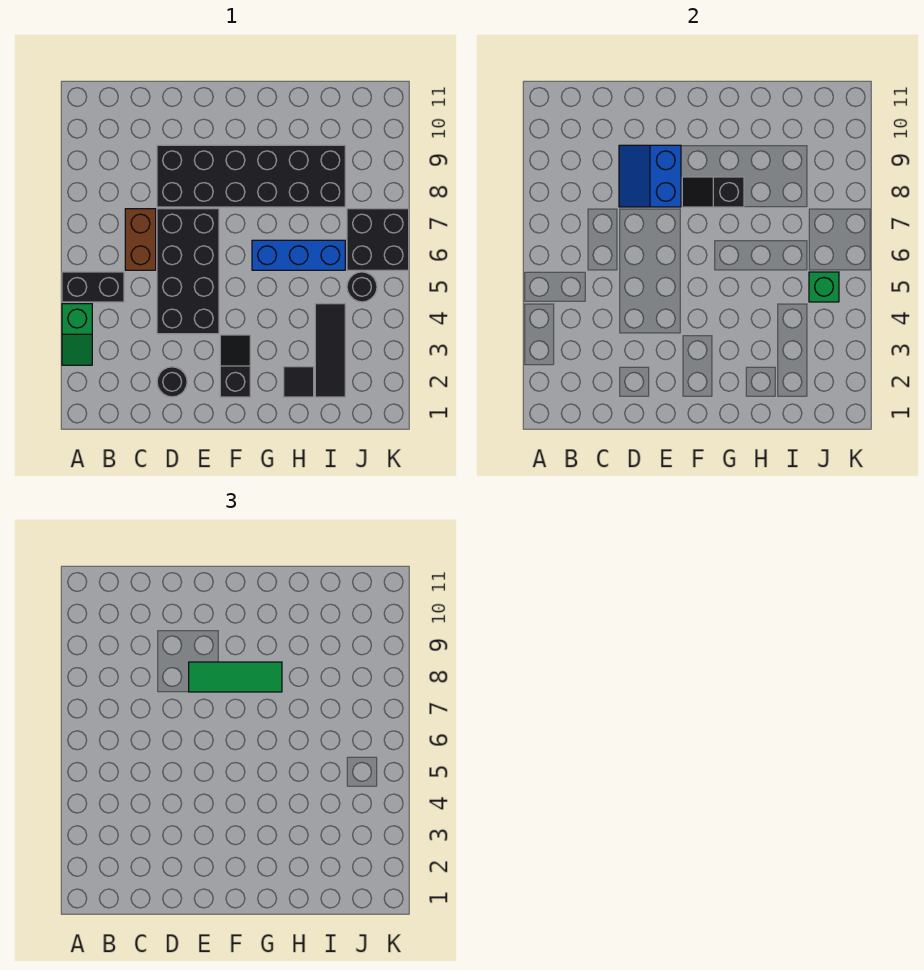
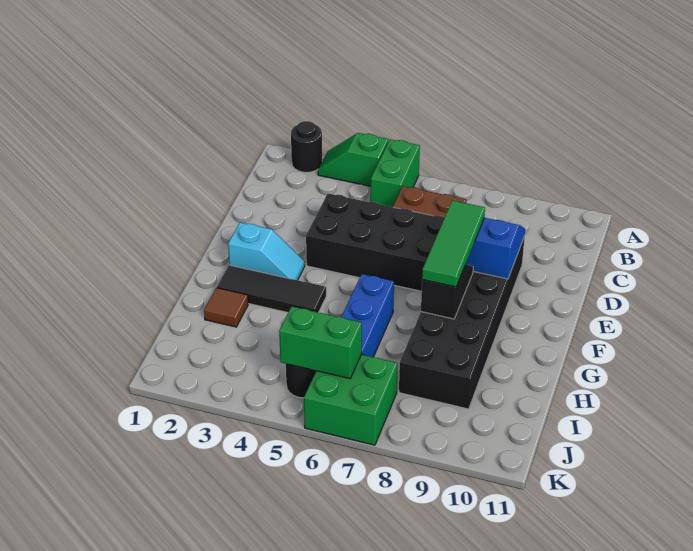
black 1x2 brick [62,272,124,302] -> green 1x2 brick [370,139,420,207]
black 1x1 round brick [157,367,187,397] -> black 1x1 round brick moved to [291,121,322,172]
black 1x2 slope [220,335,250,397] -> cyan 1x2 slope [228,222,305,280]
black 1x1 tile [284,367,314,397] -> brown 1x1 tile [204,288,248,327]
black 1x3 tile [315,304,345,397] -> black 1x3 tile moved to [217,265,326,312]
green 1x1 brick [809,272,839,302] -> green 1x2 brick [279,306,362,379]
black 2x2 brick [347,209,409,270] -> green 2x2 brick [304,354,397,445]

